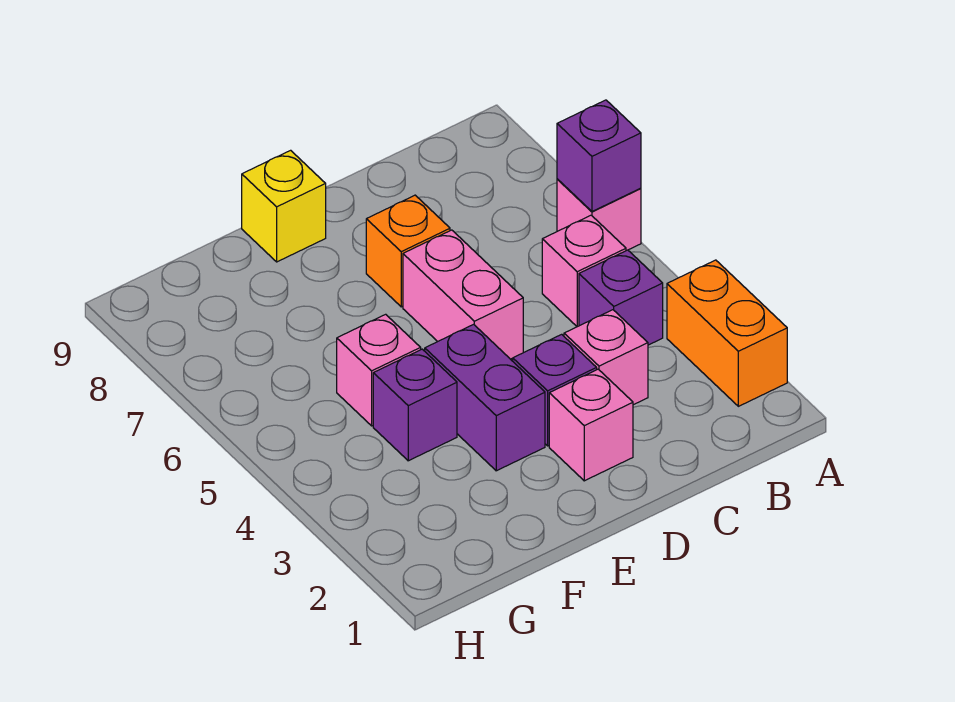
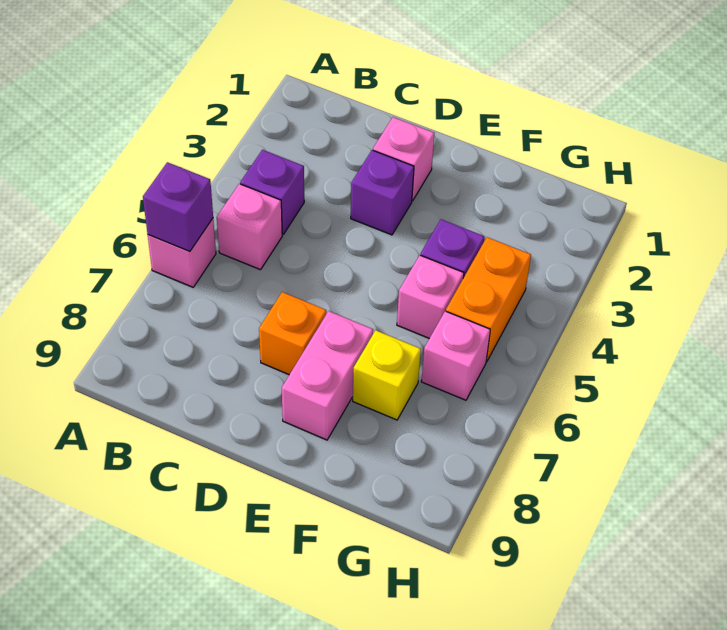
orange 1x2 brick [667,260,787,406] -> orange 1x2 brick moved to [446,237,531,362]
pink 1x1 brick [564,310,648,405] -> pink 1x1 brick moved to [421,311,490,400]
pink 1x2 brick [403,230,523,359] -> pink 1x2 brick moved to [282,311,373,440]
purple 1x2 brick [425,324,545,471] -> none
yellow 1x1 brick [242,150,326,262] -> yellow 1x1 brick moved to [353,330,421,420]

